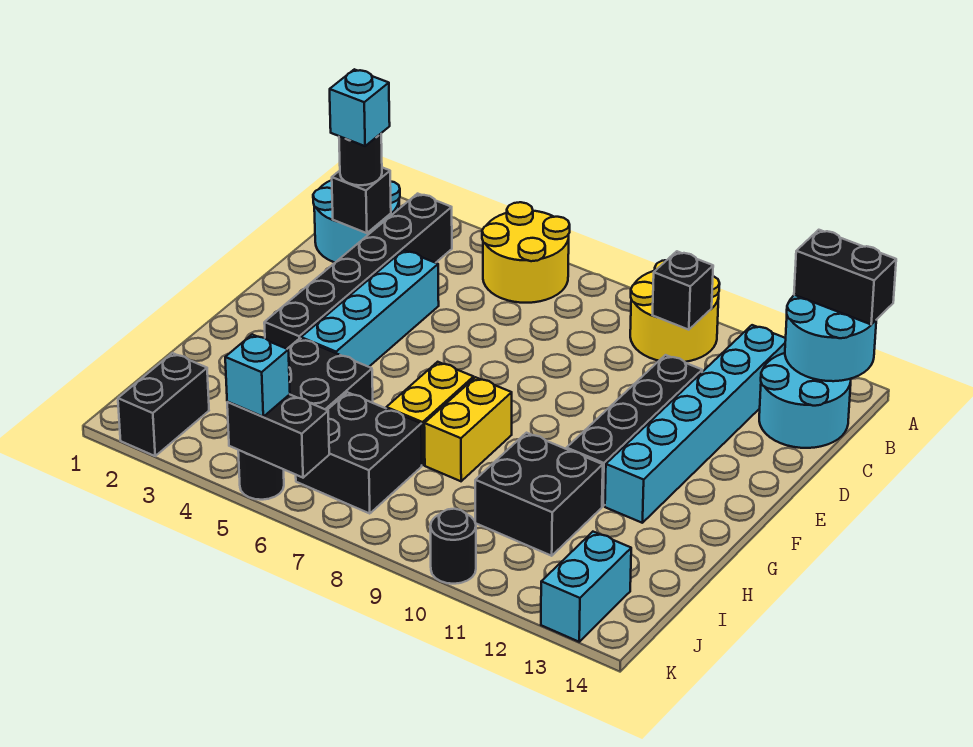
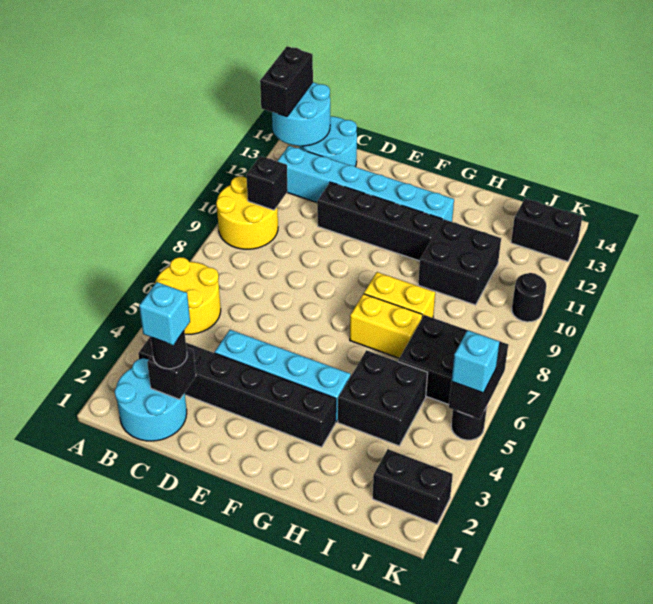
cyan 1x2 brick [541,532,631,642] -> black 1x2 brick [511,198,582,262]

